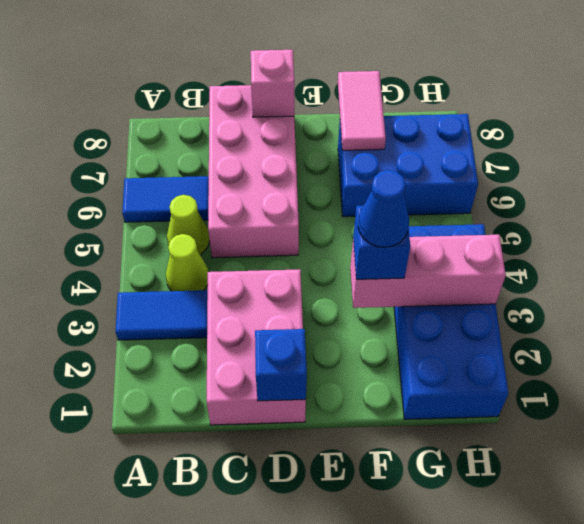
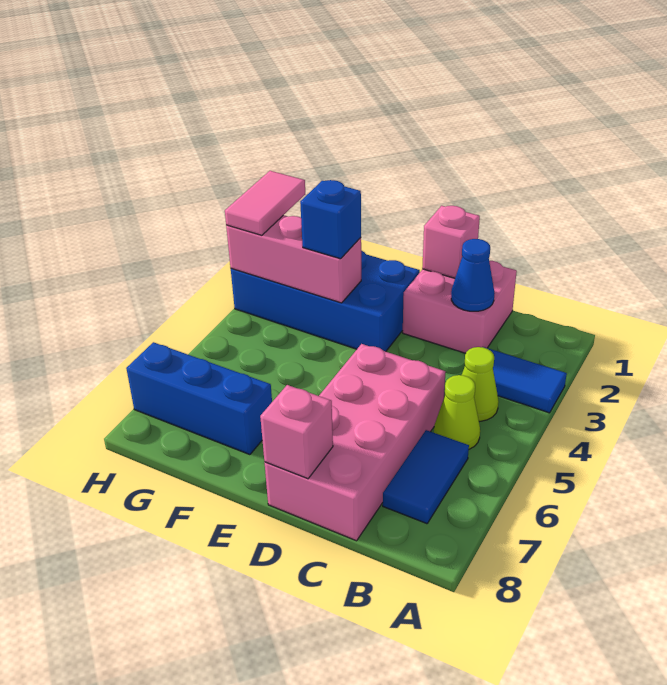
blue 1x2 tile [122,176,209,222] -> blue 1x2 tile turned to [383,430,469,524]
pink 2x3 brick [207,269,306,425] -> pink 2x2 brick [403,261,517,353]
blue 1x1 brick [255,329,307,401] -> pink 1x1 brick [422,206,480,278]
blue 1x1 cone [358,170,409,247] -> blue 1x1 cone moved to [451,239,495,311]
blue 2x3 brick [338,114,478,217] -> blue 1x3 brick [126,342,272,455]
pink 1x2 tile [338,71,386,150] -> pink 1x2 tile moved to [225,171,305,235]
blue 2x4 brick [394,224,508,419] -> blue 2x4 brick turned to [231,250,420,352]

